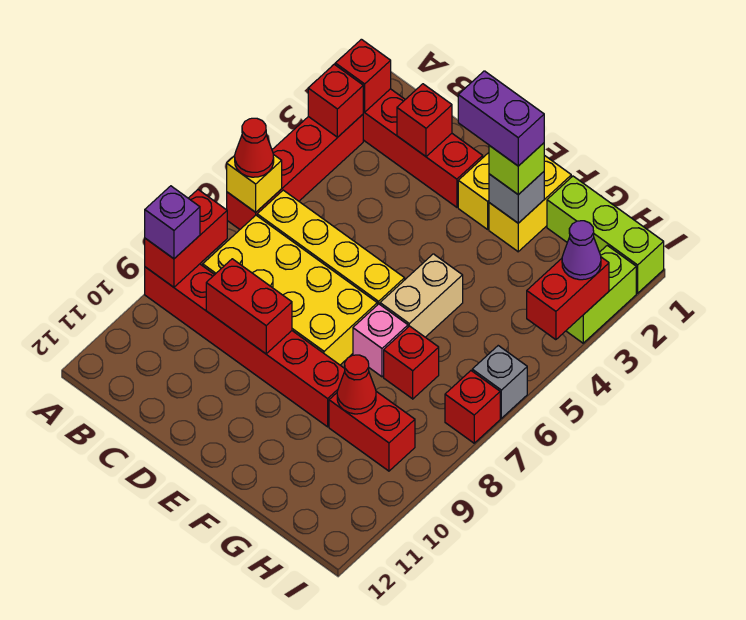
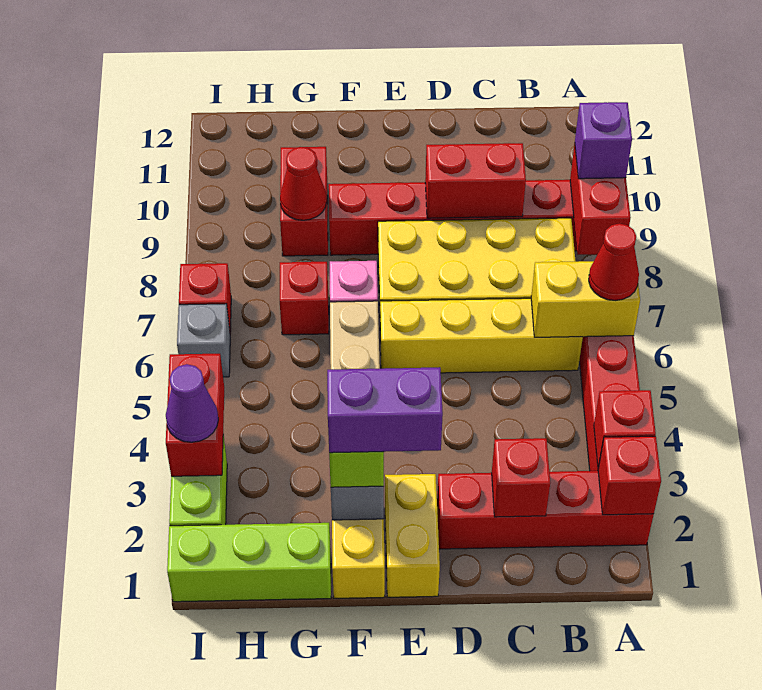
yellow 1x1 brick [227,154,282,212] -> yellow 1x2 brick [531,261,640,337]
red 1x2 brick [329,391,415,471] -> red 1x2 brick turned to [280,147,328,256]

